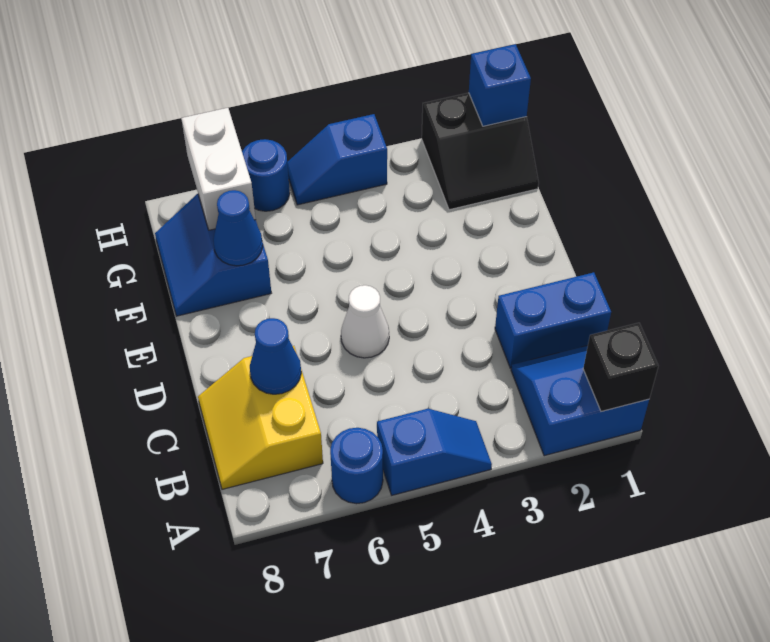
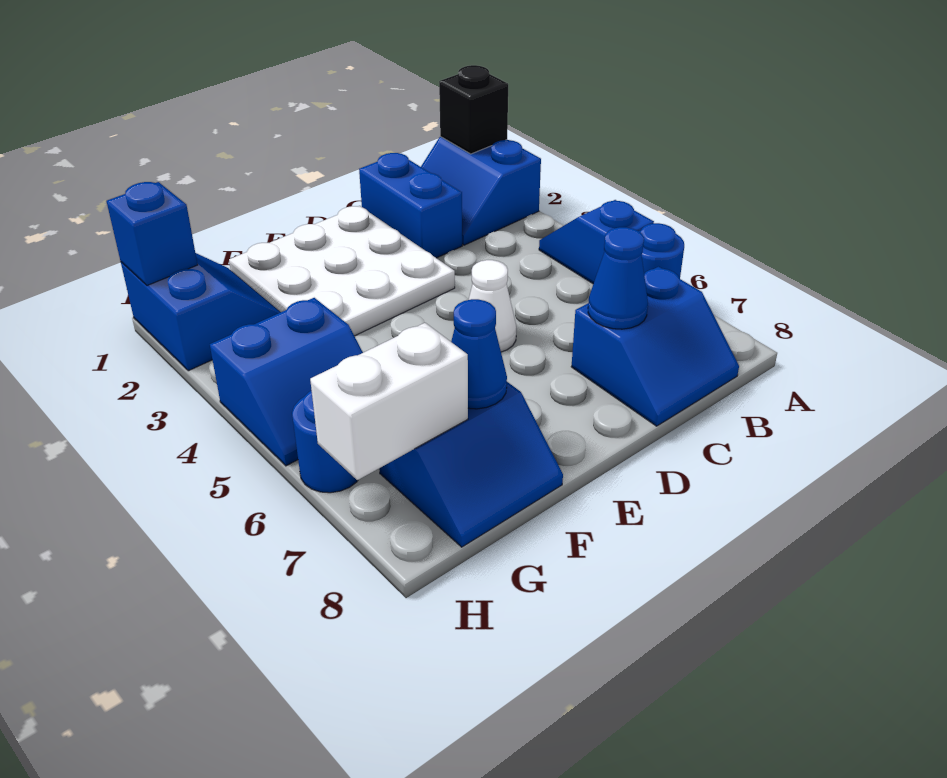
yellow 2x2 slope [198,346,323,489] -> blue 2x2 slope [571,267,739,426]
none -> white 3x3 plate [229,206,455,336]
black 2x2 slope [422,93,539,210] -> blue 2x2 slope [121,253,281,371]
blue 1x2 slope [287,114,387,205] -> blue 2x2 slope [210,298,363,466]

